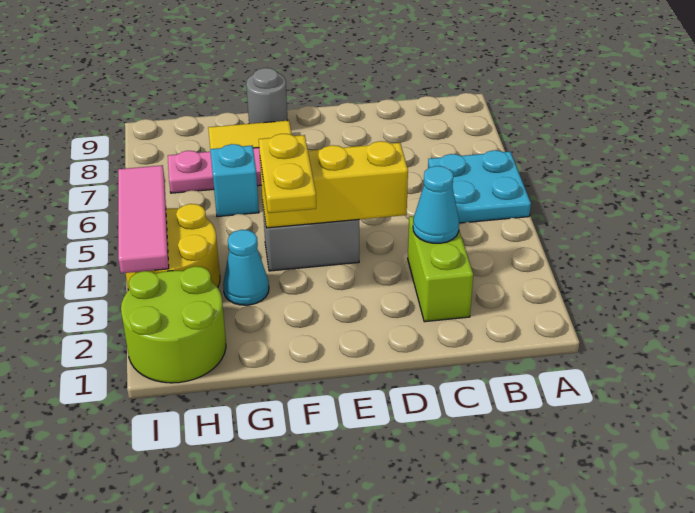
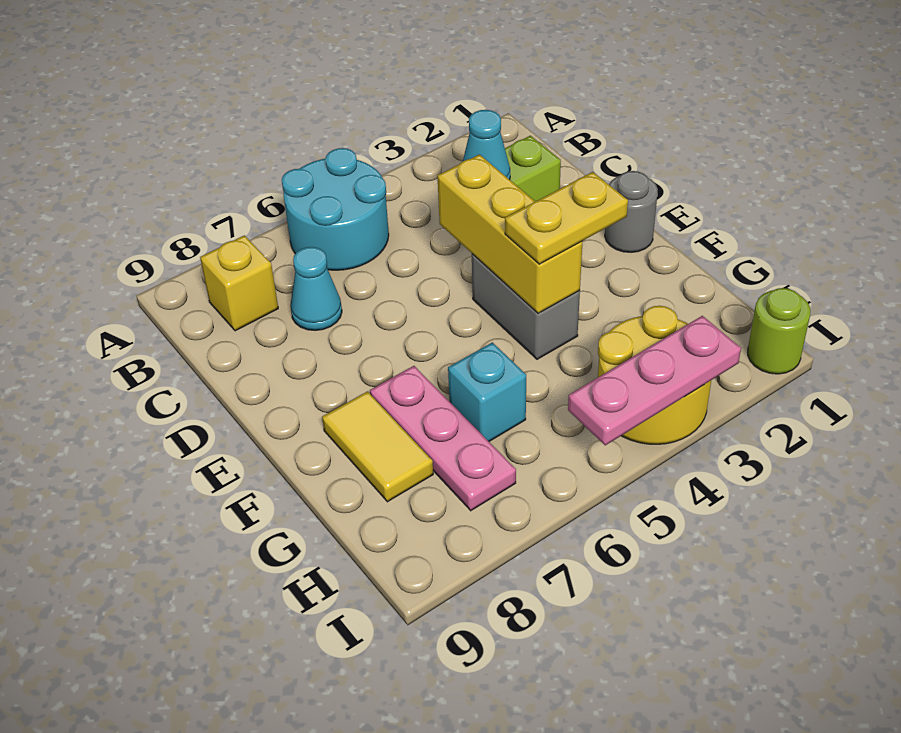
cyan 2x2 plate [428,150,531,223] -> cyan 2x2 round brick [282,148,389,270]
none -> yellow 1x1 brick [200,235,278,331]
grey 1x1 round brick [246,68,288,124] -> grey 1x1 round brick moved to [605,171,658,252]
cyan 1x1 cone [223,230,269,305] -> cyan 1x1 cone moved to [290,247,342,331]
lime 2x2 round brick [121,266,226,383] -> lime 1x1 round brick [748,288,810,374]
pink 1x3 tile [118,165,169,273] -> pink 1x3 plate [568,316,741,445]

